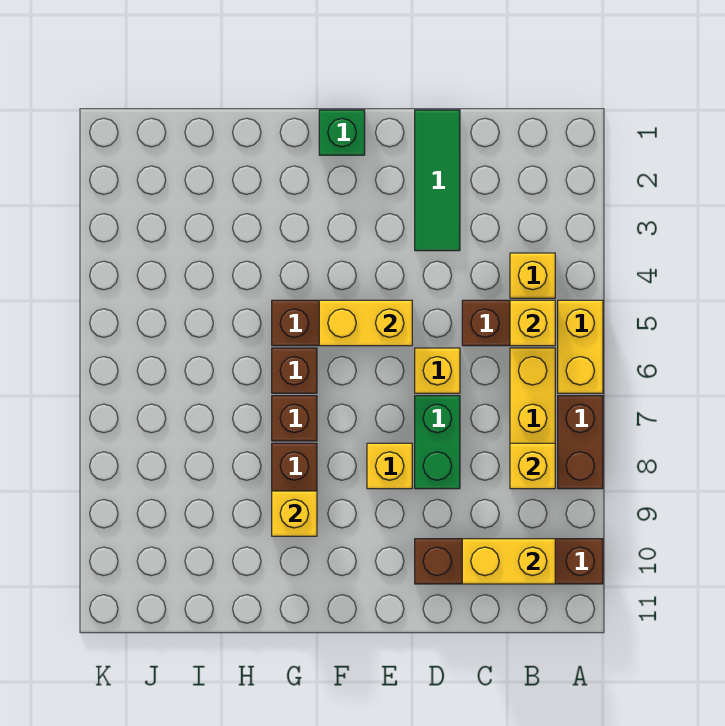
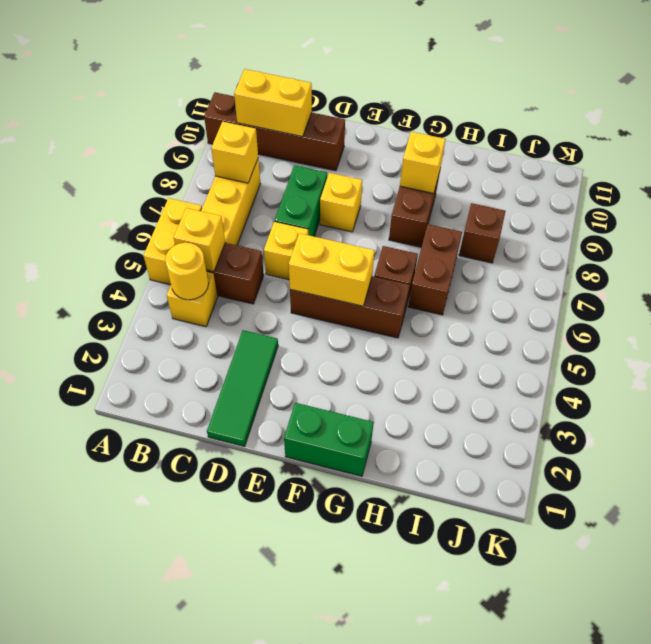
brown 1x2 brick [558,396,603,489] -> brown 1x2 brick moved to [408,224,462,315]
none -> yellow 1x1 round brick [165,243,209,300]
green 1x1 brick [319,110,365,155] -> green 1x2 brick [284,403,374,476]
brown 1x1 brick [272,396,317,441] -> brown 1x1 brick moved to [459,203,505,263]

